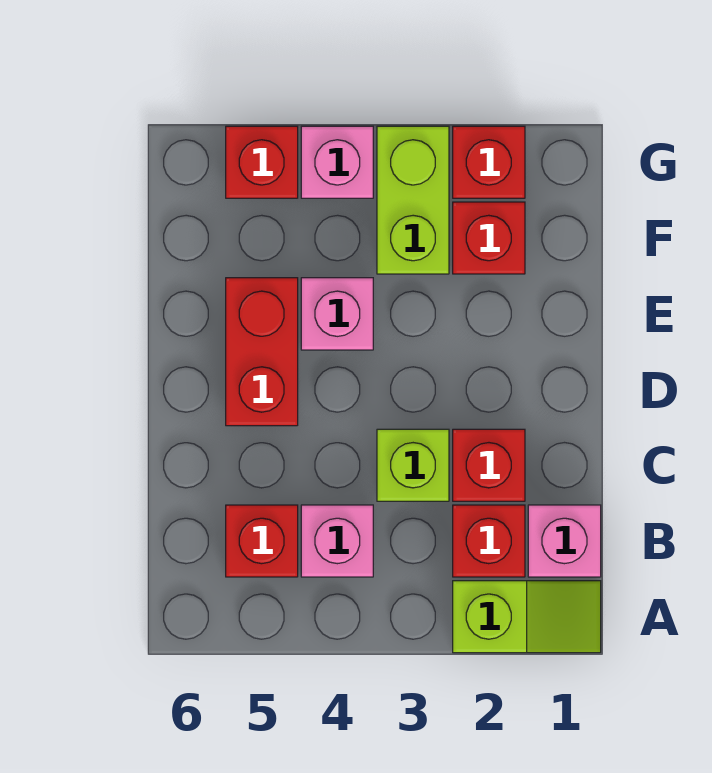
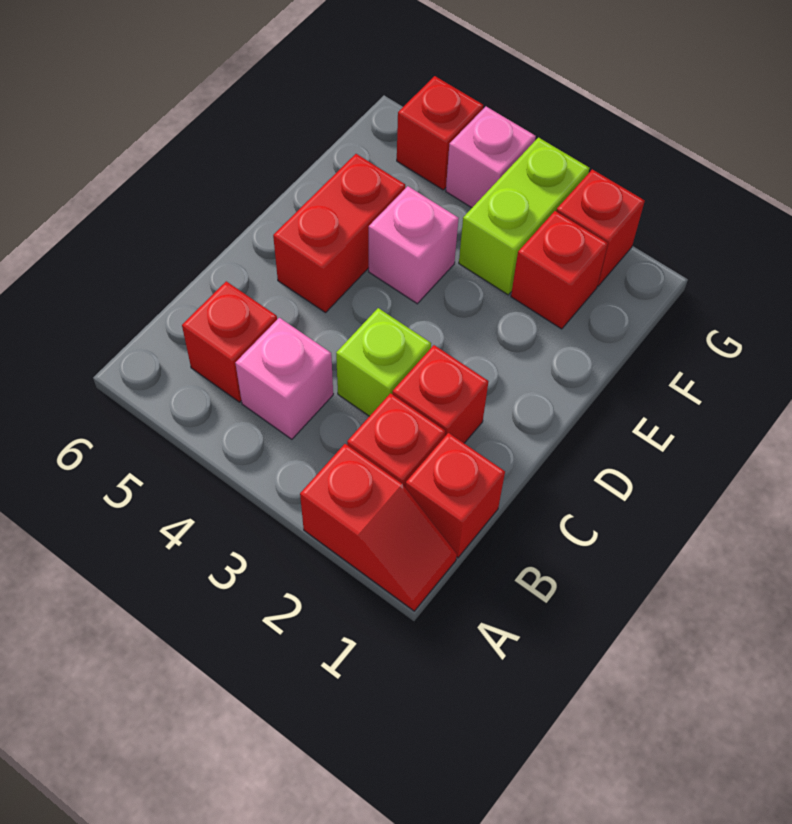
lime 1x2 slope [453,581,601,653] -> red 1x2 slope [300,444,457,611]
pink 1x1 brick [528,505,601,577] -> red 1x1 brick [405,433,505,558]

